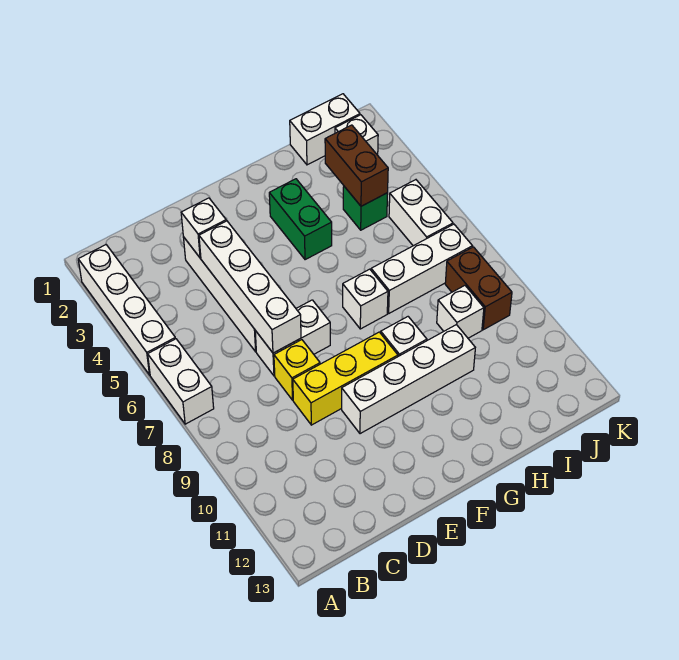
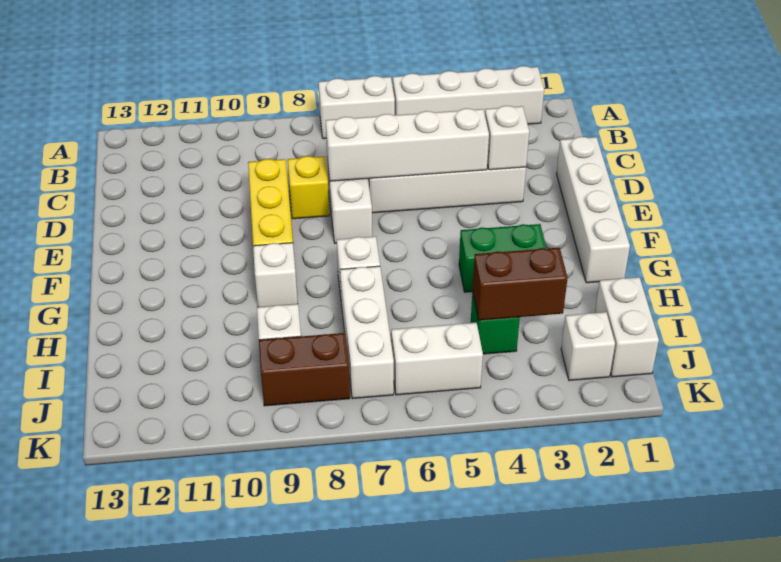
white 1x4 brick [342,324,475,434] -> white 1x4 brick moved to [556,137,630,283]

